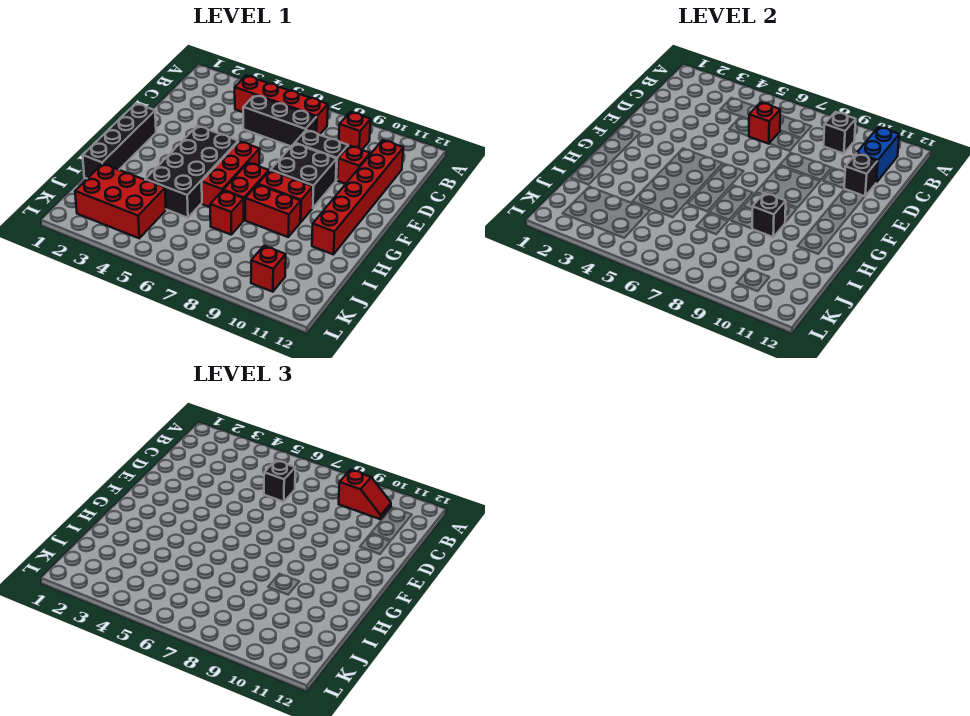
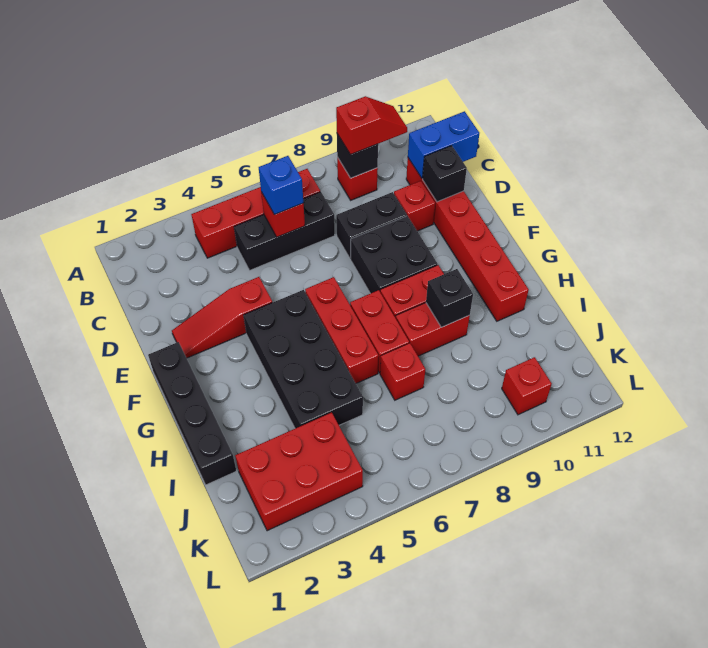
blue 1x2 brick [857,127,899,182] -> blue 1x2 brick turned to [408,111,479,178]
black 1x1 brick [264,460,295,502] -> blue 1x1 brick [259,156,303,215]
none -> red 1x3 slope [172,277,272,358]

